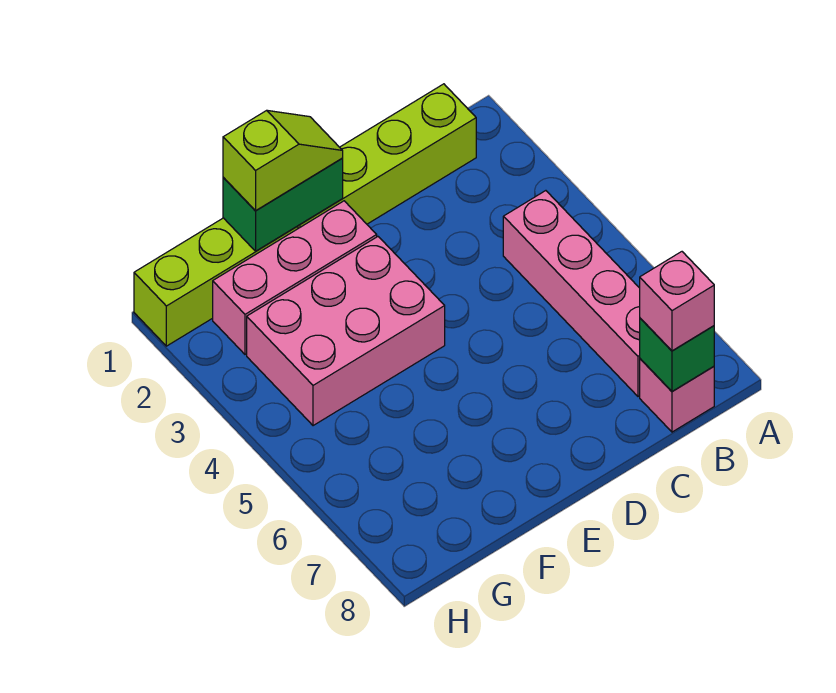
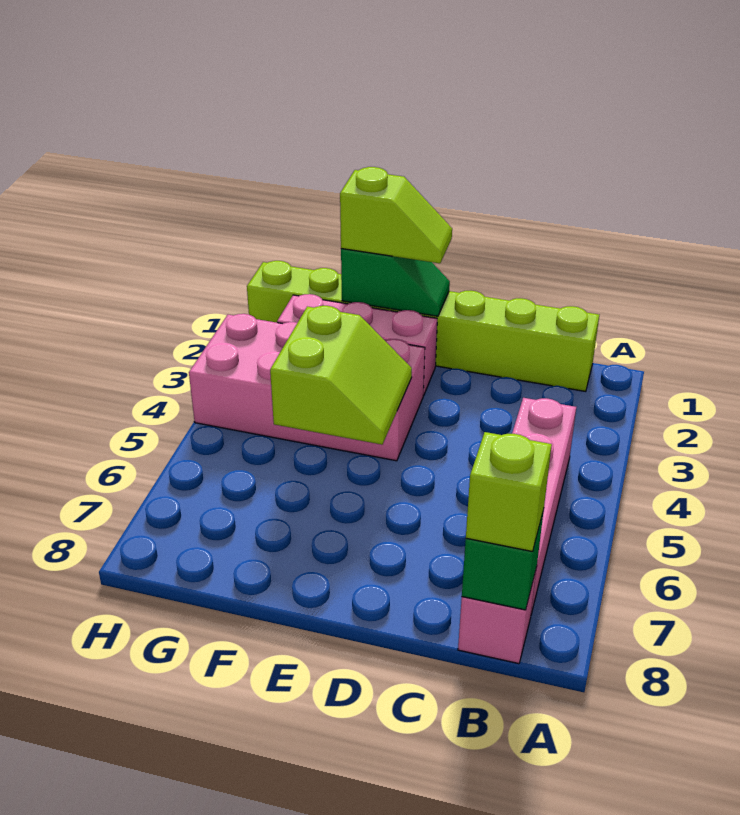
pink 1x1 brick [640,252,714,351] -> lime 1x1 brick [466,432,552,552]
green 1x2 brick [223,159,343,251] -> green 1x2 slope [341,249,450,316]
pink 2x3 brick [247,237,445,426] -> pink 2x4 brick [189,314,425,461]
none -> lime 2x2 slope [270,306,412,445]

